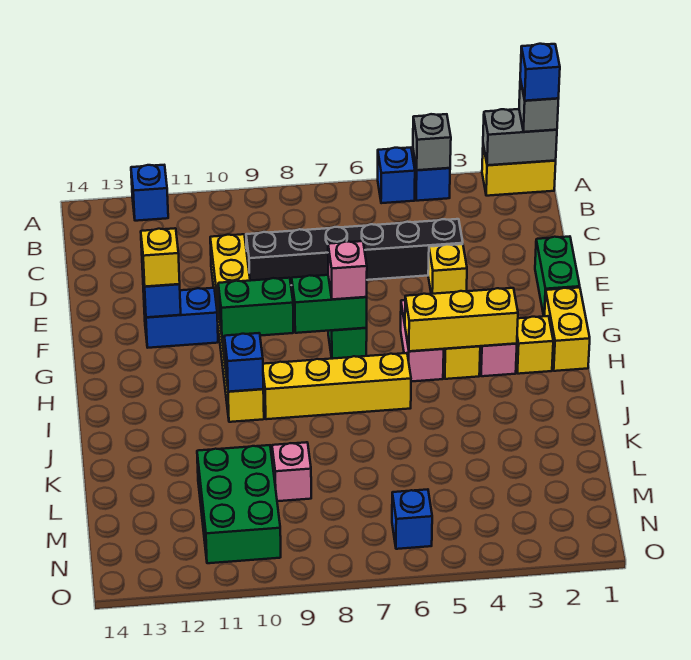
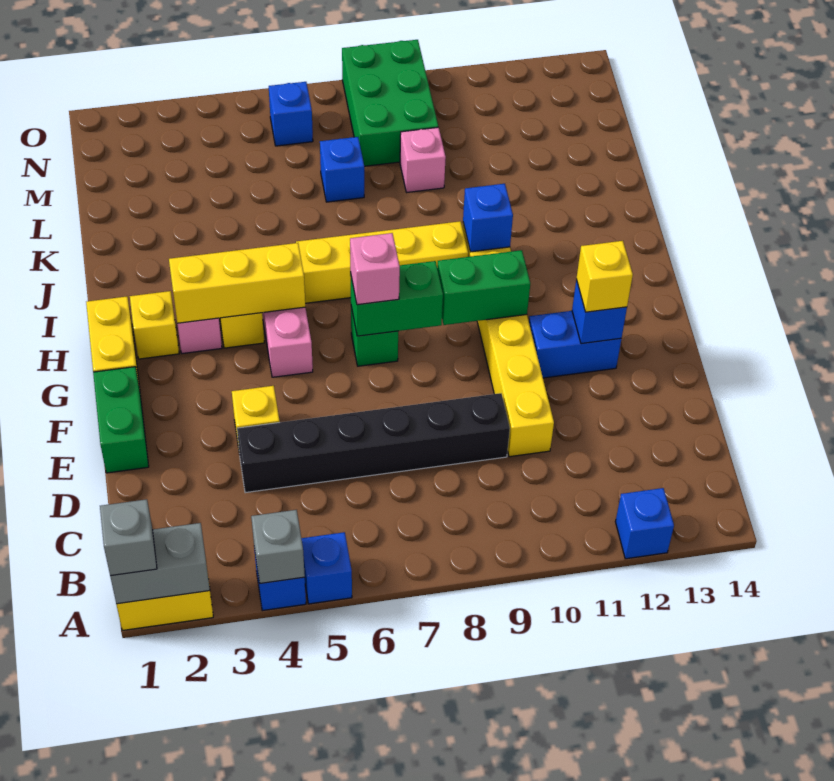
blue 1x1 brick [520,44,560,101] -> blue 1x1 brick moved to [320,137,364,202]
green 2x3 brick [197,445,281,563] -> green 2x3 brick moved to [342,40,438,166]

